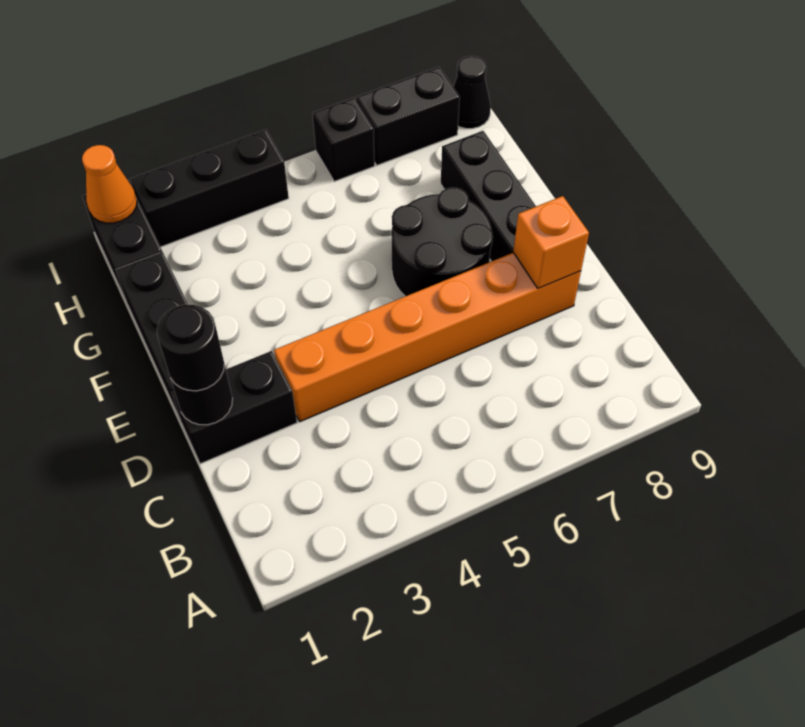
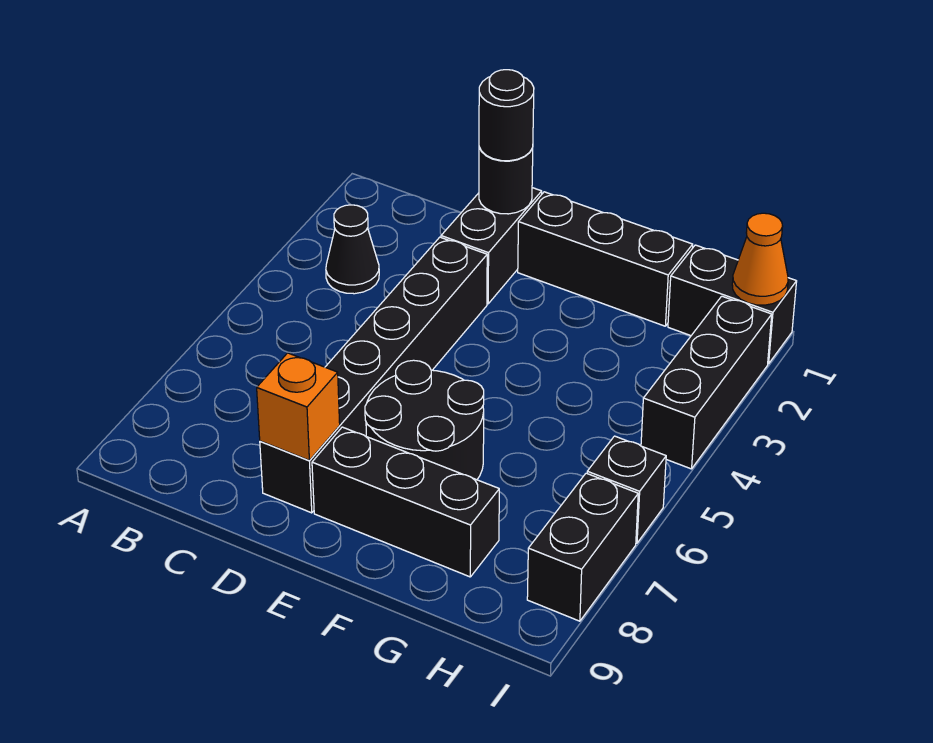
orange 1x6 brick [274,253,581,422] -> black 1x6 brick [260,237,487,513]
black 1x1 cone [453,56,491,129] -> black 1x1 cone moved to [326,205,379,294]

